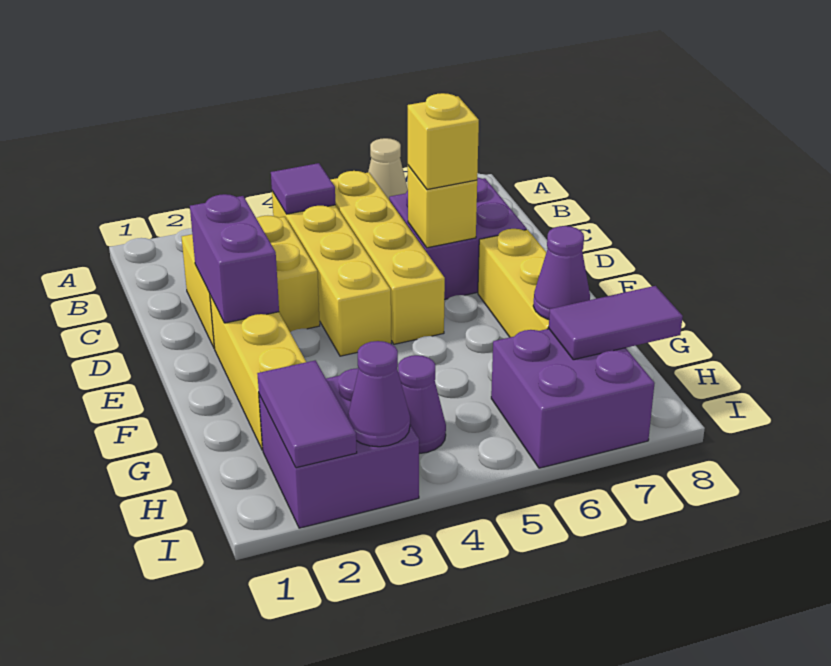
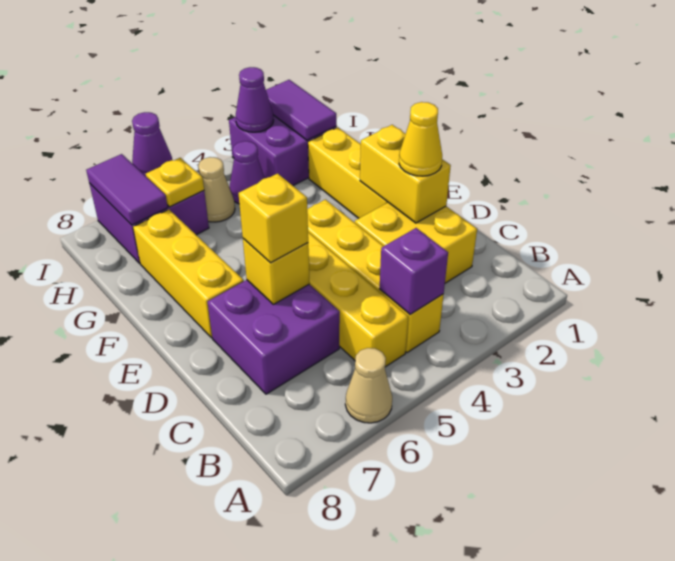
purple 1x1 tile [271,163,336,214] -> purple 1x1 brick [380,228,448,314]
purple 1x2 brick [190,194,279,323] -> yellow 1x2 brick [360,125,451,223]
none -> yellow 1x1 cone [399,102,442,176]
purple 1x1 cone [533,226,590,319] -> purple 1x1 cone moved to [132,112,172,176]
none -> tan 1x1 cone [198,157,235,222]
none -> yellow 1x1 plate [146,158,204,207]
purple 1x2 tile [549,286,683,360] -> purple 1x2 tile turned to [86,154,168,225]

